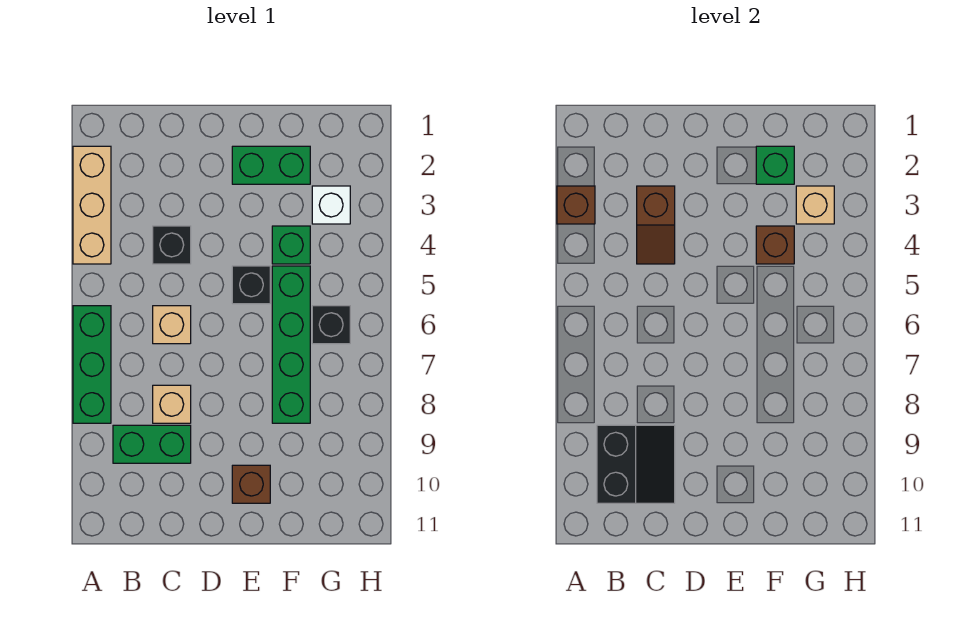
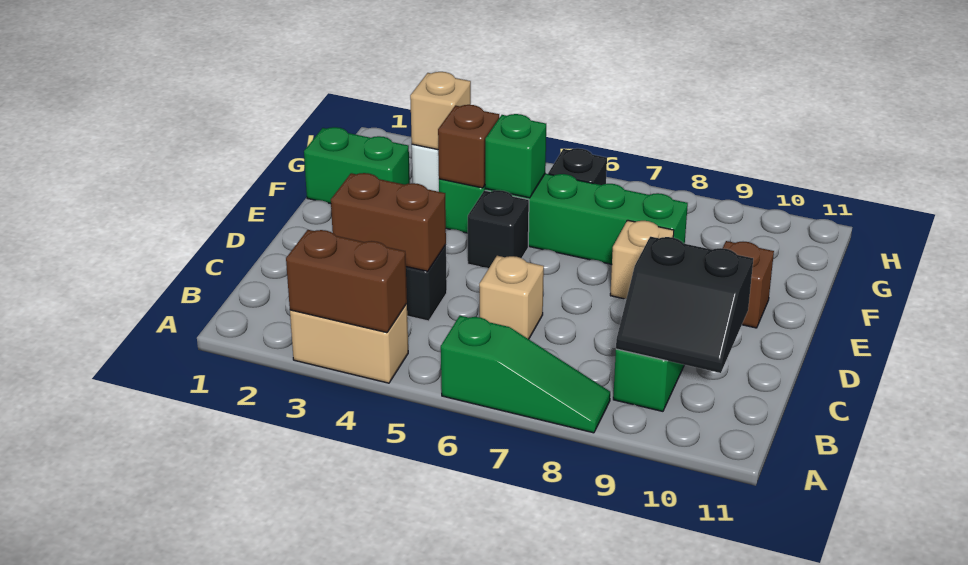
tan 1x3 brick [73,146,111,264] -> tan 1x2 brick [290,304,408,383]
brown 1x1 brick [557,186,595,224] -> brown 1x2 brick [286,230,407,333]
green 1x3 brick [73,306,111,423] -> green 1x3 slope [441,316,610,433]
black 2x2 slope [597,425,675,503] -> black 2x2 slope turned to [616,237,753,373]
brown 1x2 slope [637,186,675,264] -> brown 1x2 brick [331,173,446,271]
tan 1x1 brick [153,385,191,423] -> tan 1x1 brick moved to [610,220,674,299]
green 1x2 brick [232,146,310,184] -> green 1x2 brick turned to [304,127,410,204]
green 1x1 brick [756,146,794,184] -> green 1x1 brick moved to [485,114,546,198]

